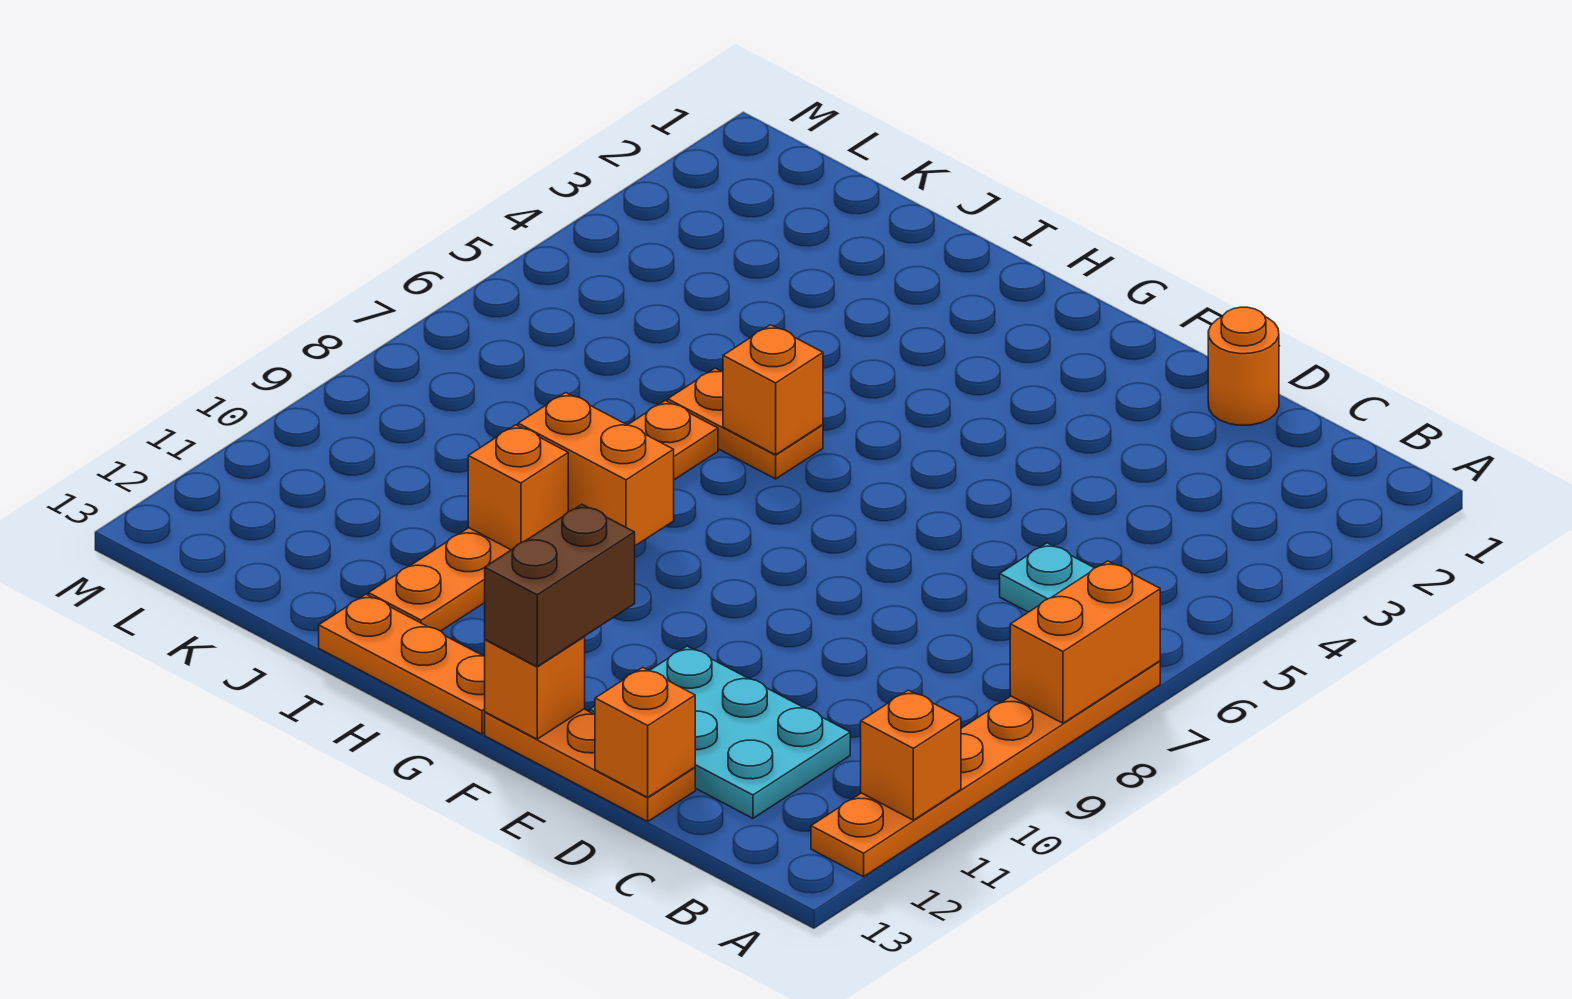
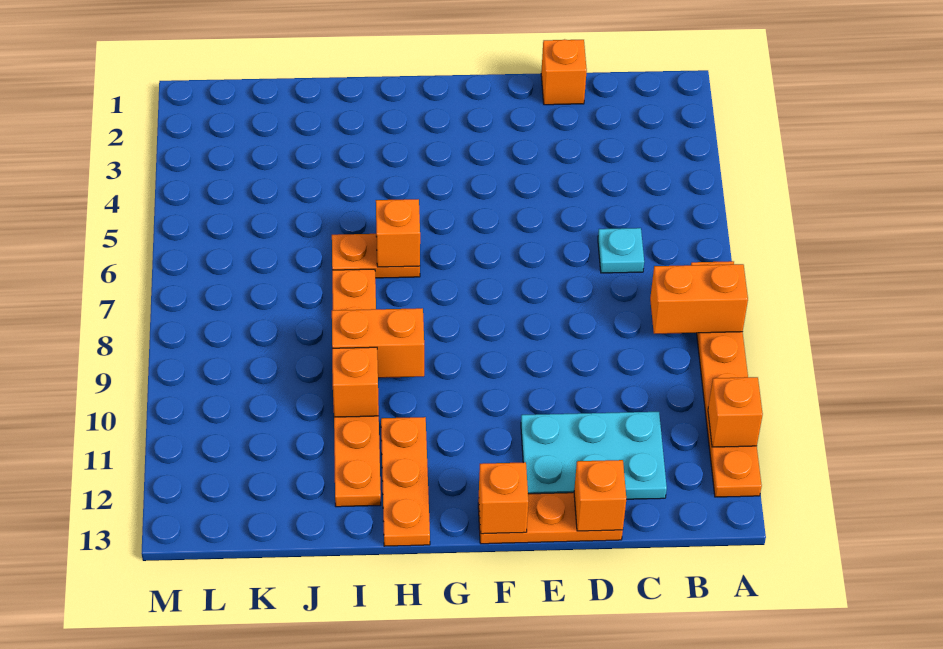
orange 1x2 brick [1010,561,1160,723] -> orange 1x2 brick turned to [650,264,748,334]
orange 1x1 round brick [1208,307,1279,425] -> orange 1x1 brick [541,39,587,105]
brown 1x2 brick [485,504,635,666] -> none
orange 1x3 plate [319,594,485,734] -> orange 1x3 plate turned to [381,417,430,546]

